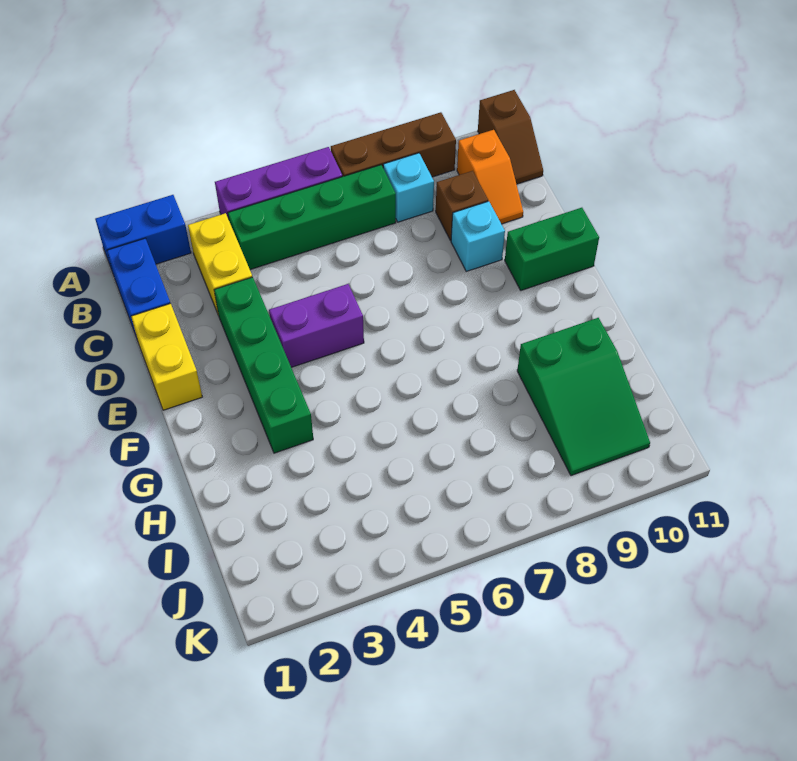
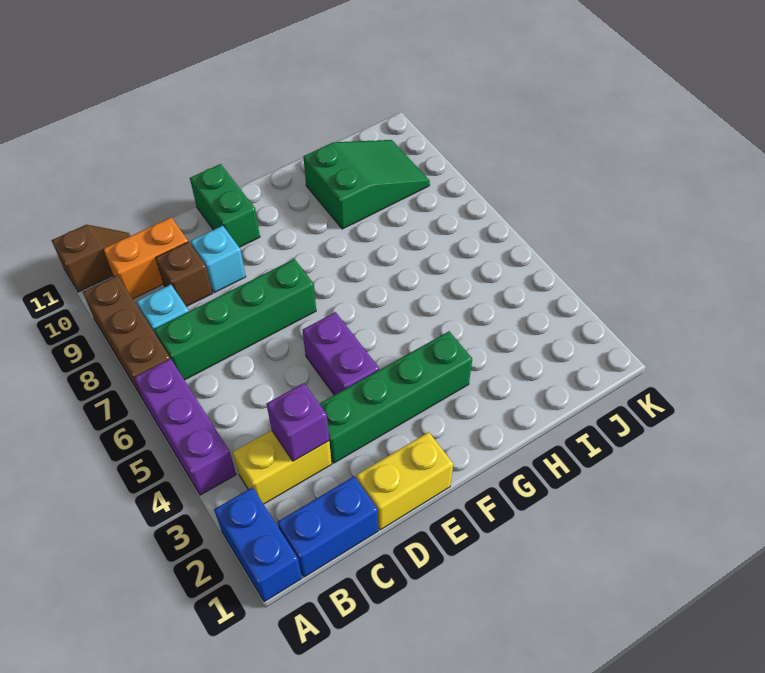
green 1x4 brick [228,165,396,270] -> green 1x4 brick turned to [154,259,316,380]
orange 1x2 slope [457,130,523,224] -> orange 1x2 brick [103,218,188,299]
none -> purple 1x1 brick [266,383,329,461]

